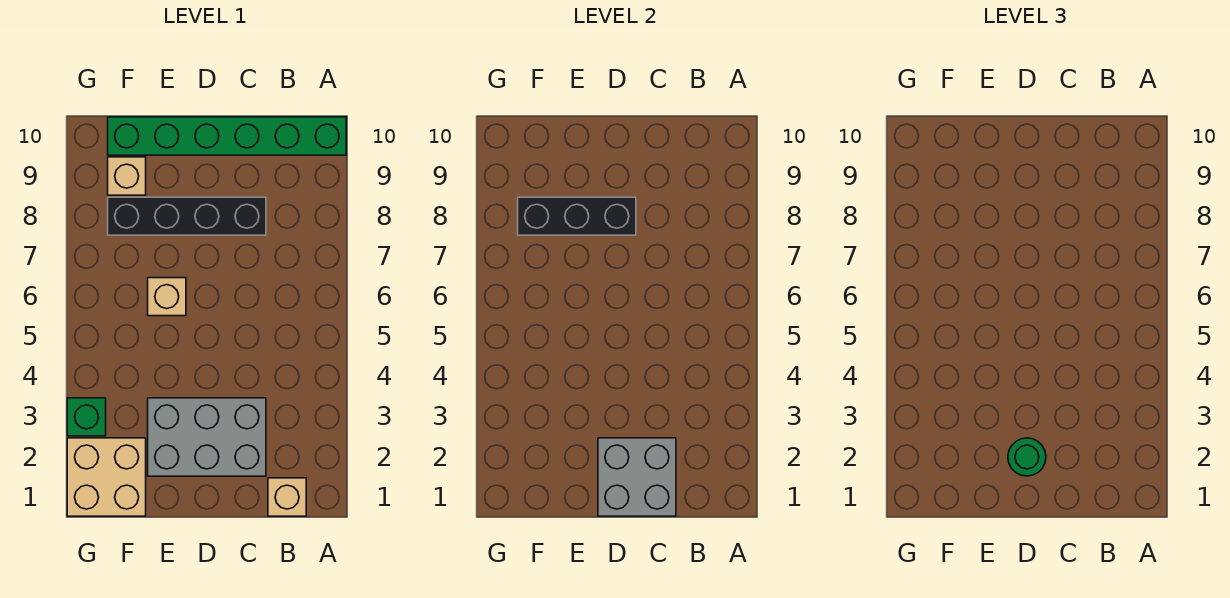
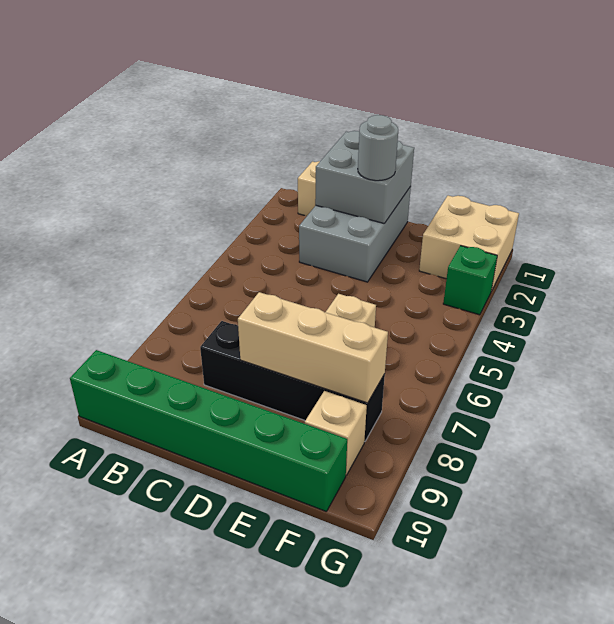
grey 2x3 brick [148,398,266,476] -> grey 2x3 brick turned to [299,187,411,282]
green 1x1 round brick [1008,438,1046,476] -> grey 1x1 round brick [358,115,398,181]
black 1x3 brick [518,197,636,235] -> tan 1x3 brick [238,292,388,403]

